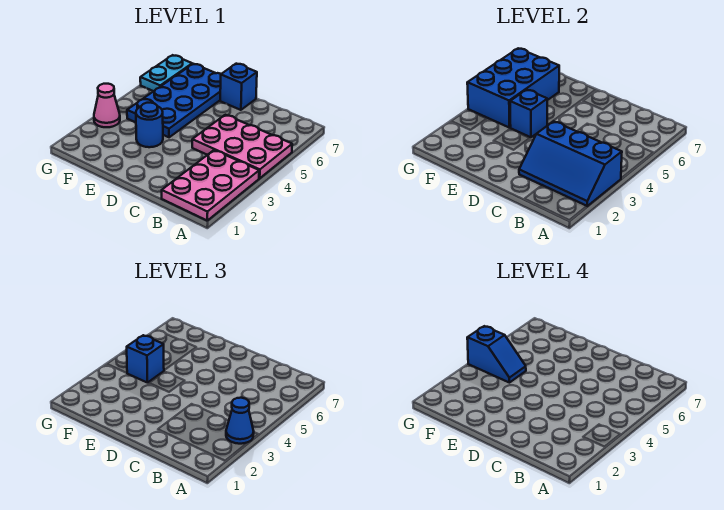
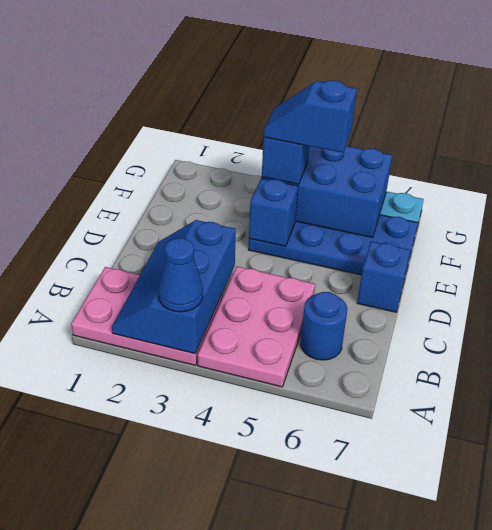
blue 1x1 round brick [136,103,163,147] -> blue 1x1 round brick moved to [301,292,347,360]
blue 1x2 slope [467,326,526,383] -> blue 1x2 slope turned to [264,81,357,153]
pink 1x1 cone [94,84,120,127] -> none

